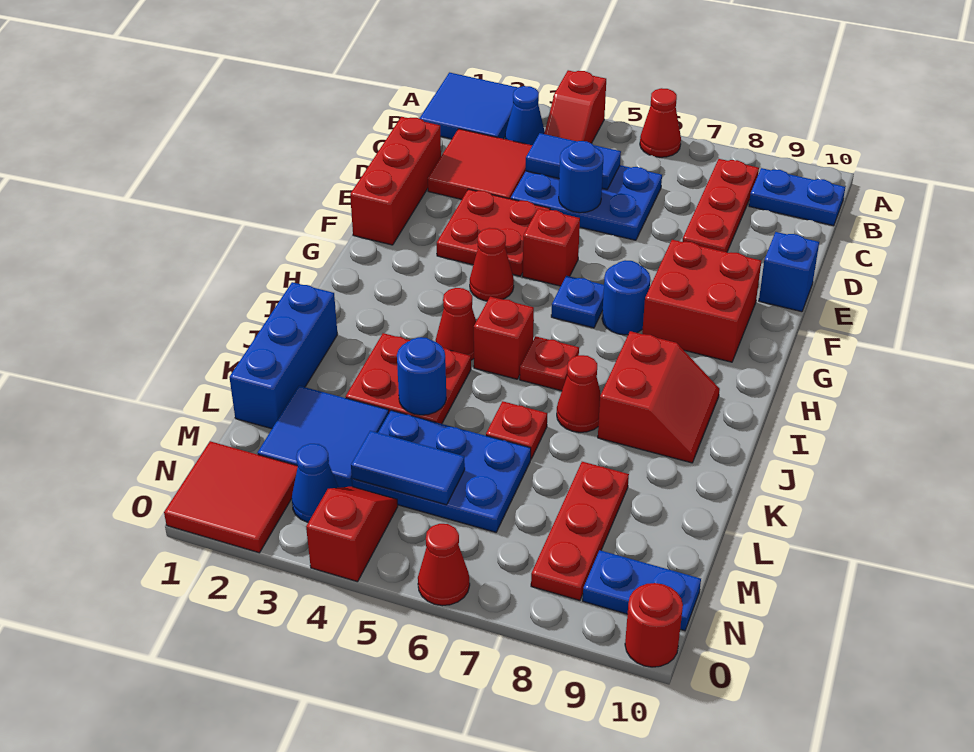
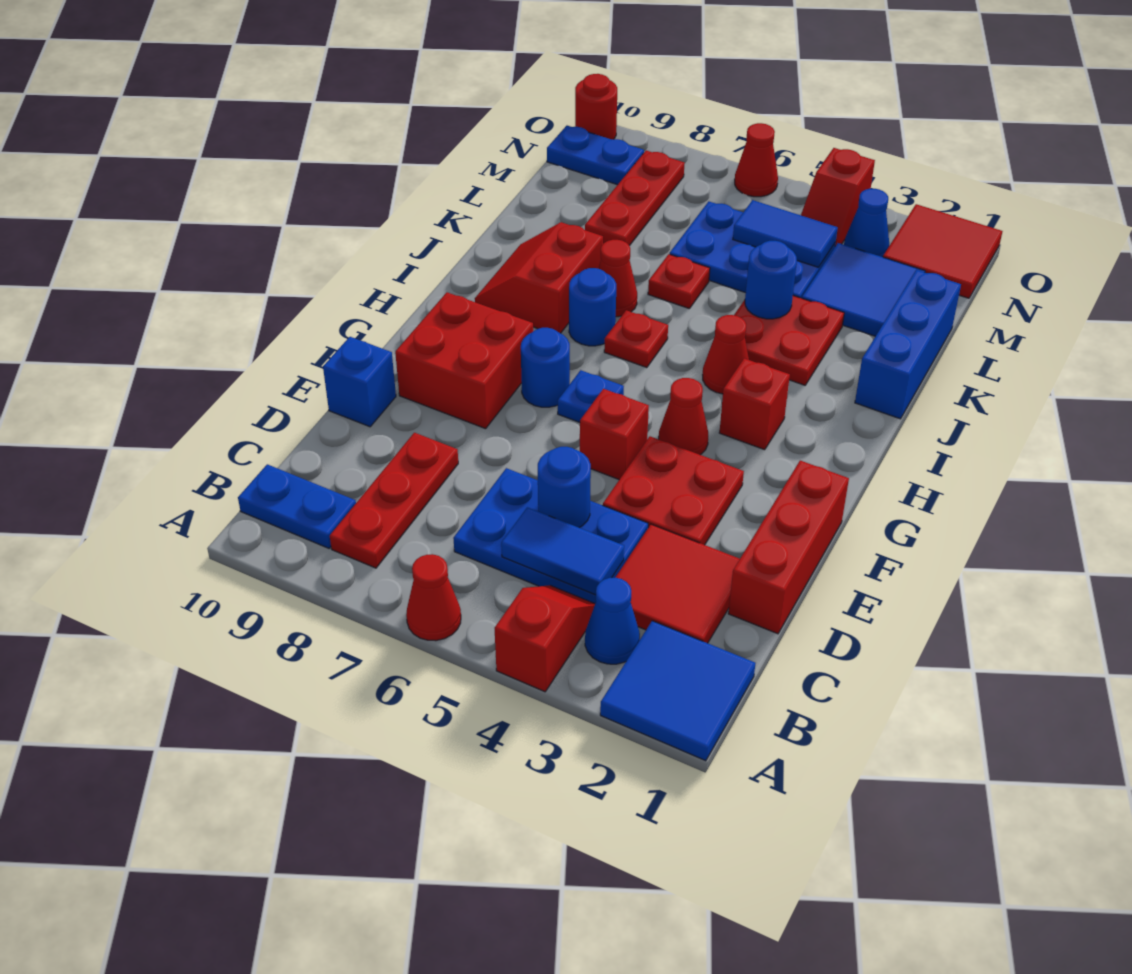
red 1x1 brick [474,297,534,379] -> red 1x1 brick moved to [719,358,790,450]
none -> blue 1x1 round brick [569,268,616,346]

